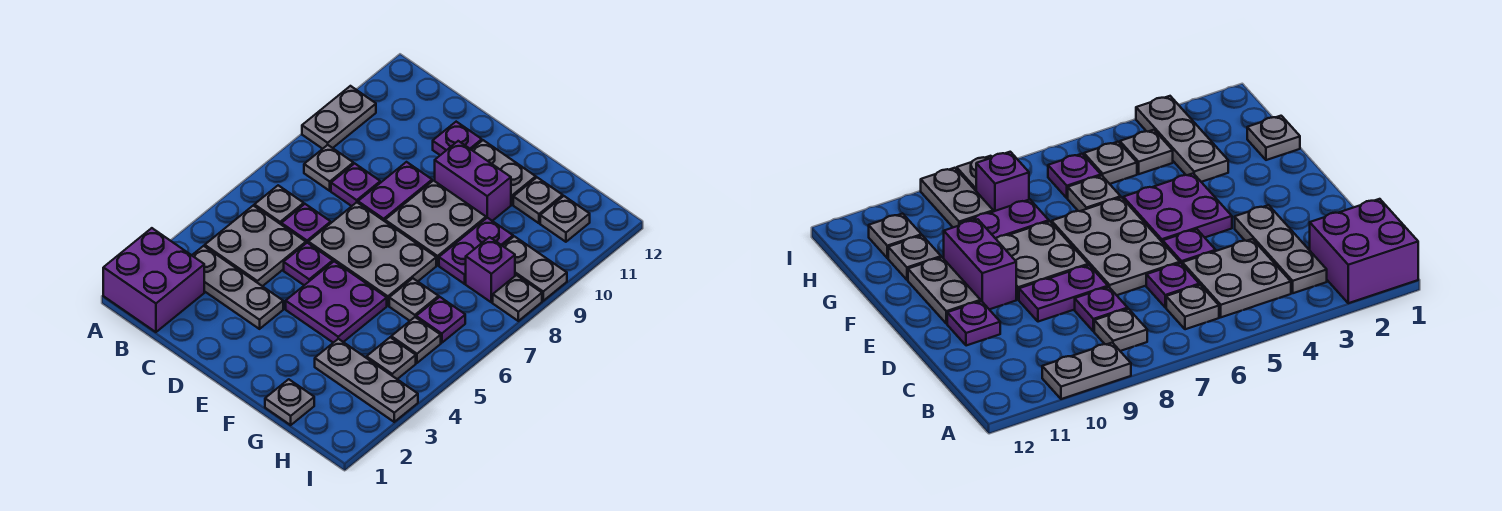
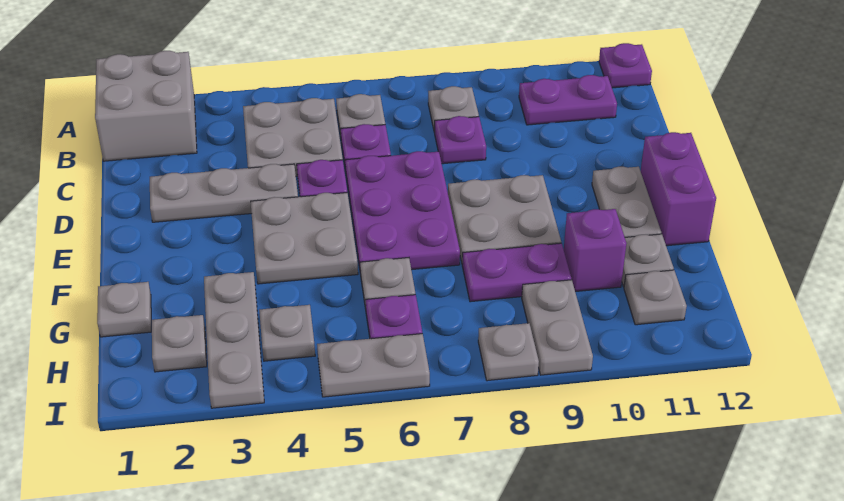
purple 2x2 brick [103,228,204,332] -> grey 2x2 brick [95,51,197,161]
grey 1x2 plate [302,86,376,149] -> grey 1x2 plate moved to [317,334,430,397]
grey 1x3 plate [192,246,283,329] -> grey 1x3 plate turned to [150,164,298,222]
grey 2x3 plate [308,202,436,306] -> purple 2x3 plate [345,151,460,274]
purple 1x2 plate [358,162,432,221] -> purple 1x2 plate moved to [519,75,617,125]
purple 1x1 plate [433,122,482,155] -> purple 1x1 plate moved to [599,43,652,88]
purple 2x2 plate [286,261,387,343] -> grey 2x2 plate [251,193,358,284]
purple 1x2 brick [435,141,511,221] -> purple 1x2 brick moved to [641,132,716,246]
grey 1x1 plate [391,317,441,363] -> grey 1x1 plate moved to [152,315,207,372]
purple 1x1 brick [466,237,515,302] -> purple 1x1 brick moved to [564,209,626,292]

